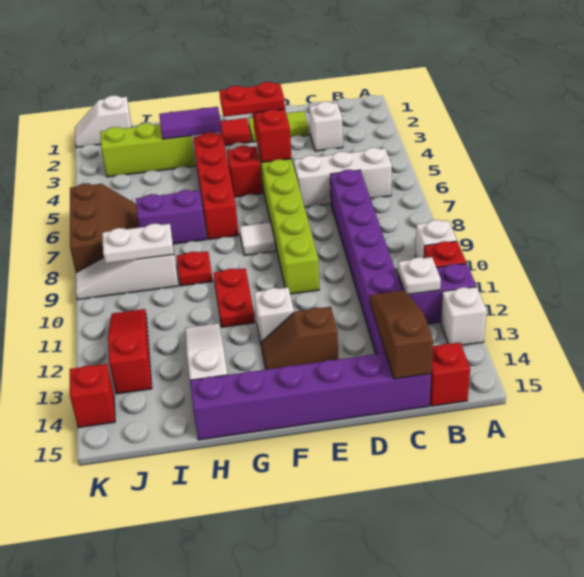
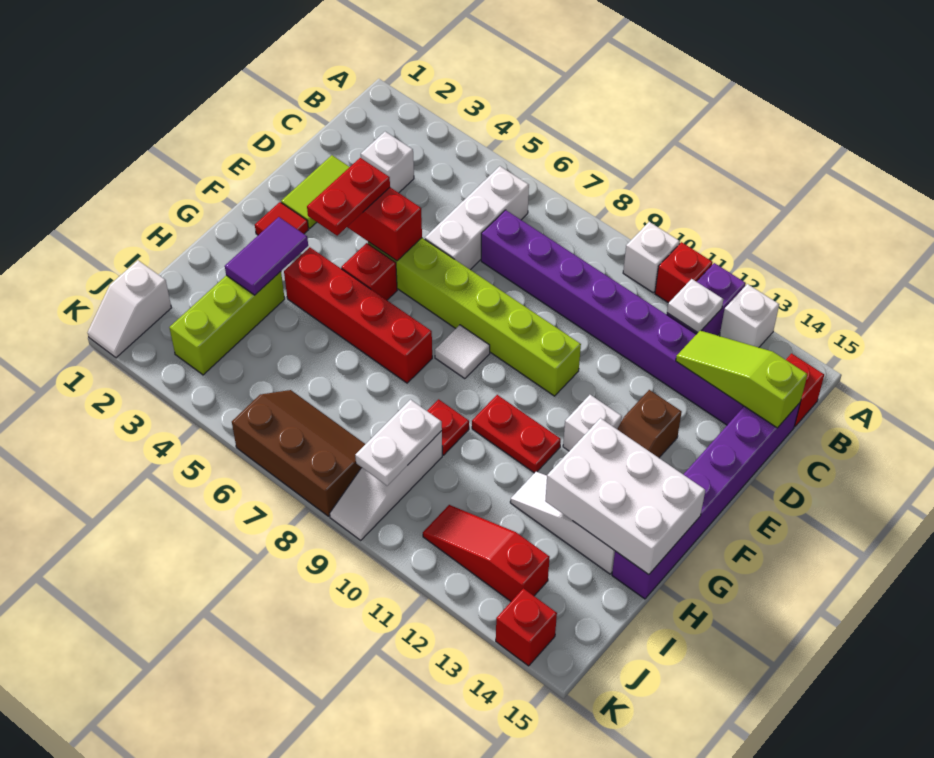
brown 1x3 slope [370,290,433,379] -> lime 1x3 slope [676,331,807,428]
none -> white 2x3 brick [545,418,705,575]
purple 1x2 brick [136,190,206,244] -> none

